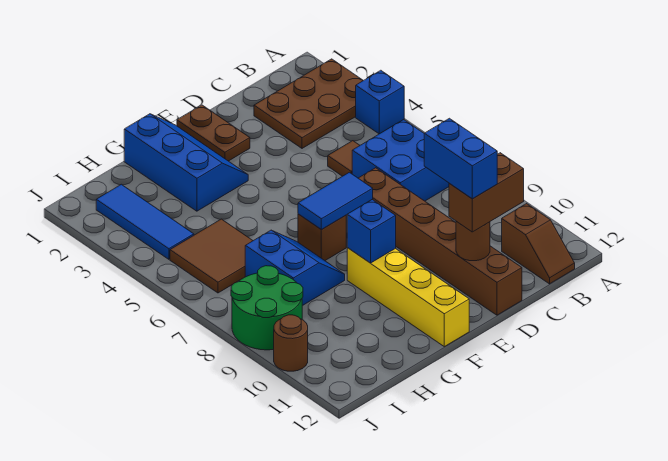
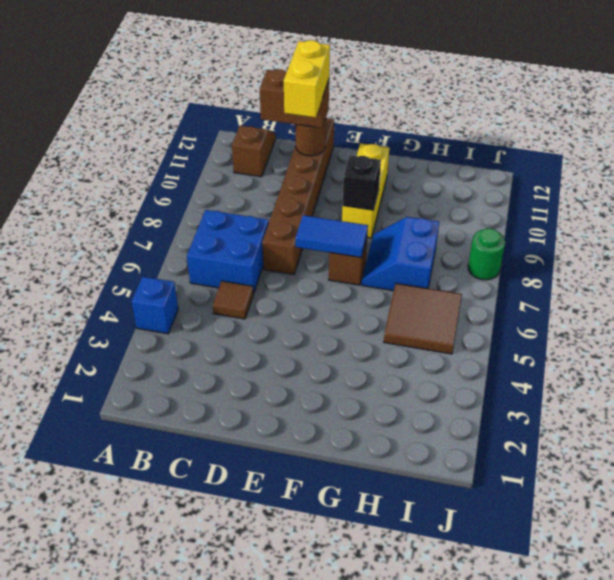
brown 2x3 plate [254,59,363,148] -> none
blue 1x2 brick [424,118,497,199] -> yellow 1x2 brick [284,40,330,118]
brown 1x2 plate [177,105,250,161] -> none
blue 2x3 slope [124,114,248,211] -> none
yellow 1x4 brick [347,248,469,347] -> yellow 1x3 brick [342,143,389,238]
blue 1x1 brick [347,199,396,263] -> black 1x1 brick [342,155,381,210]
blue 1x3 tile [96,184,194,259] -> none
green 2x2 round brick [231,266,303,350] -> green 1x1 round brick [468,228,505,280]
brown 1x1 round brick [274,315,308,371] -> none

